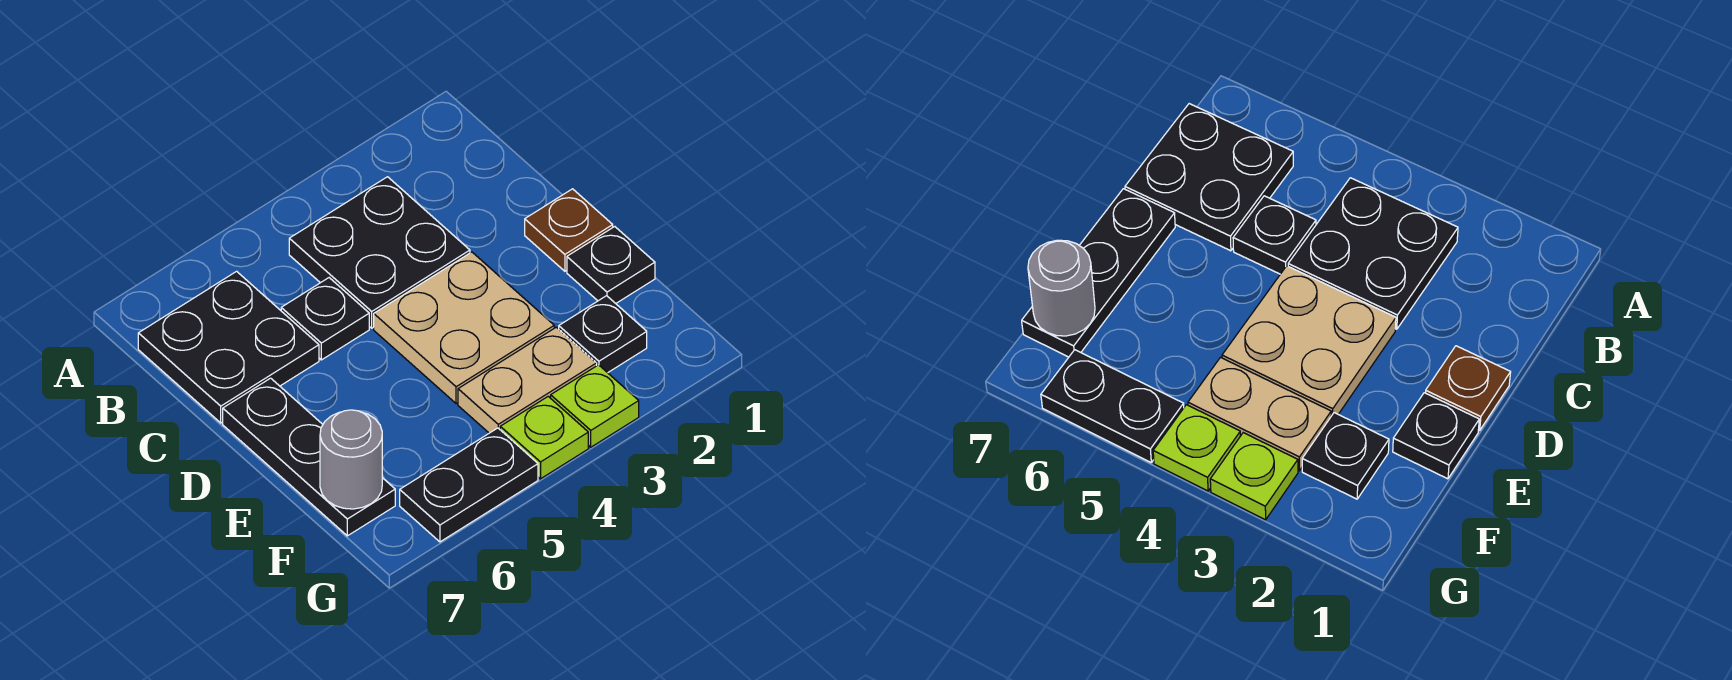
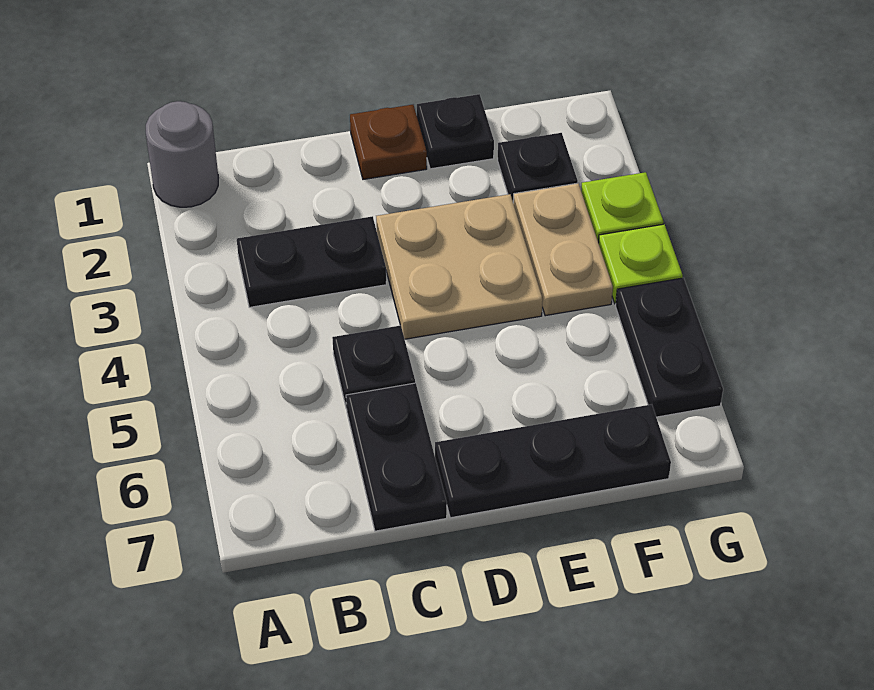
black 2x2 plate [289,177,470,328] -> black 1x2 plate [237,216,386,307]
black 2x2 plate [138,271,319,423] -> black 1x2 plate [346,383,447,531]
grey 1x1 round brick [320,410,382,509] -> grey 1x1 round brick moved to [146,101,218,207]

